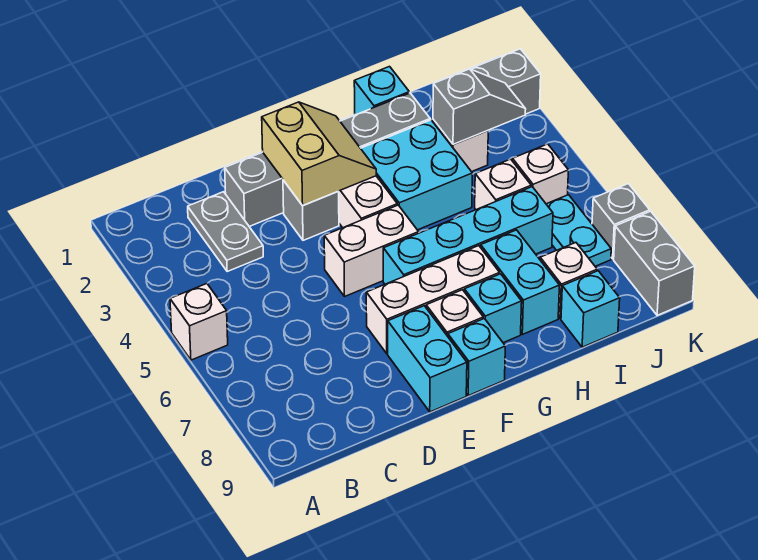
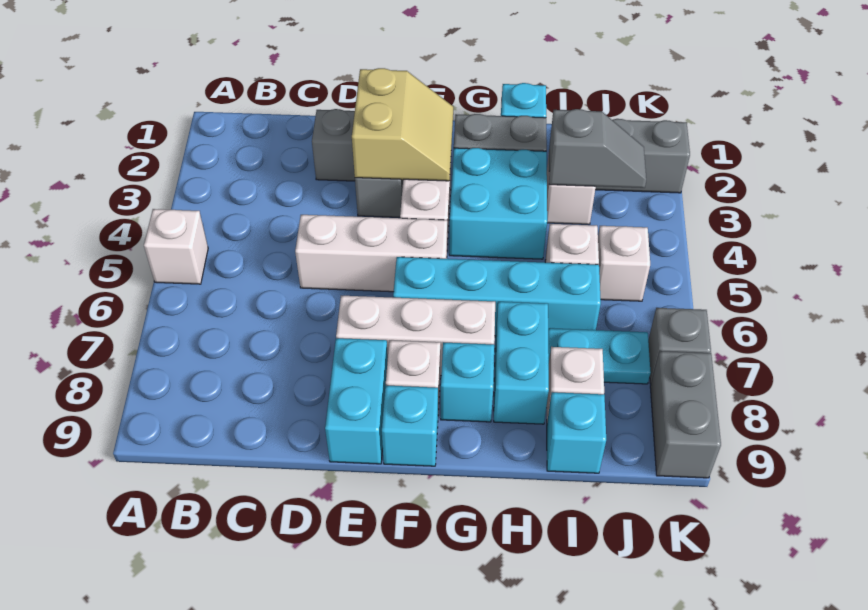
grey 1x2 plate [188,192,263,271] -> none
white 1x2 brick [324,205,419,296] -> white 1x3 brick [295,215,447,292]
cyan 1x2 plate [546,195,611,266] -> cyan 1x2 plate turned to [548,328,651,384]

